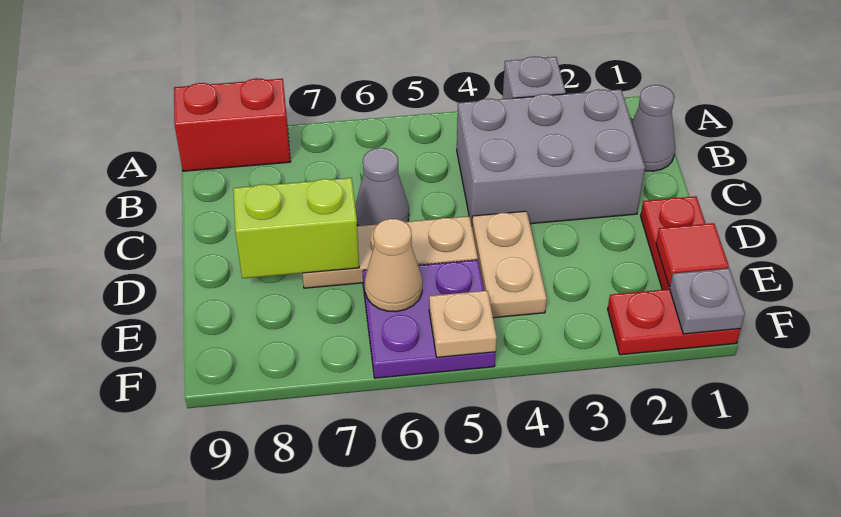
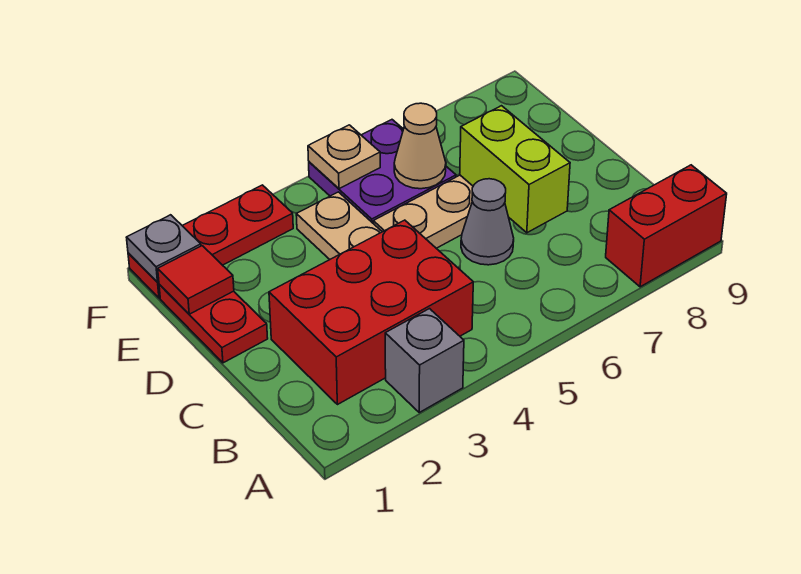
grey 1x1 cone [632,85,675,171] -> none
grey 2x3 brick [457,89,645,225] -> red 2x3 brick [269,220,473,405]
lime 1x2 brick [233,178,359,278] -> lime 1x2 brick turned to [460,106,570,233]
red 1x2 plate [608,289,741,355] -> red 1x3 plate [128,185,293,298]

